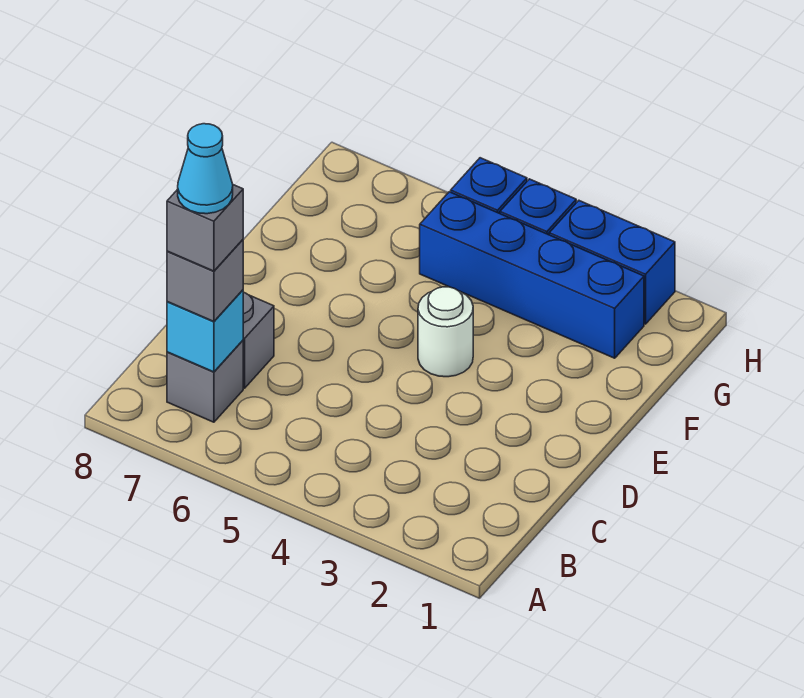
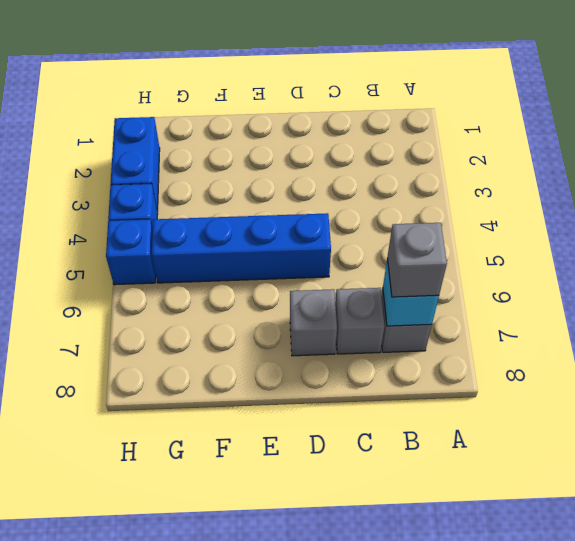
grey 1x1 brick [167,185,243,271] -> grey 1x1 brick moved to [290,289,337,356]
cyan 1x1 cone [178,124,233,214] -> none
white 1x1 round brick [418,287,473,377] -> none
blue 1x4 brick [420,192,644,358] -> blue 1x4 brick turned to [152,213,331,283]

